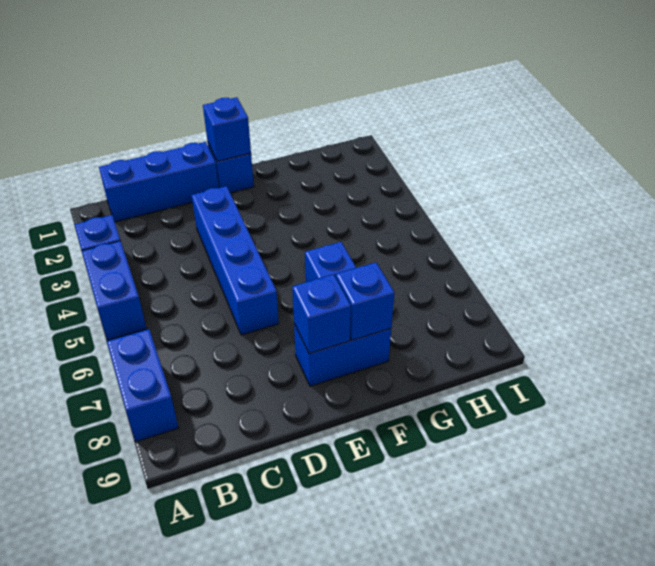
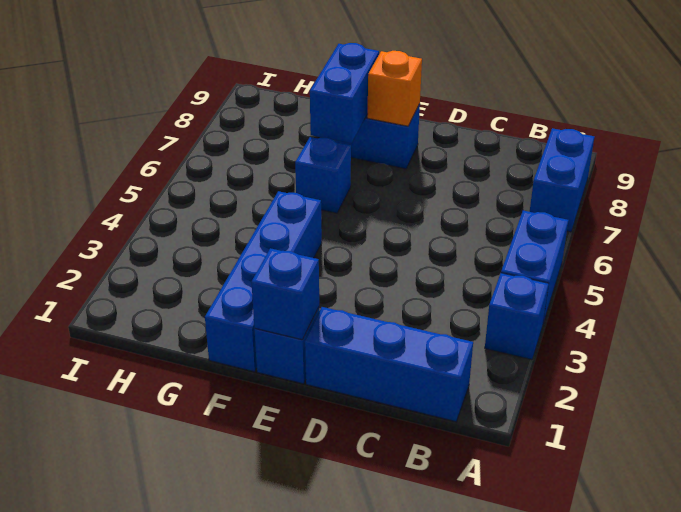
blue 1x4 brick [191,186,279,335] -> blue 1x4 brick moved to [205,191,322,372]
blue 1x1 brick [292,275,351,354] -> orange 1x1 brick [367,51,422,126]
blue 1x1 brick [336,263,394,340] -> blue 1x2 brick [310,43,379,143]

